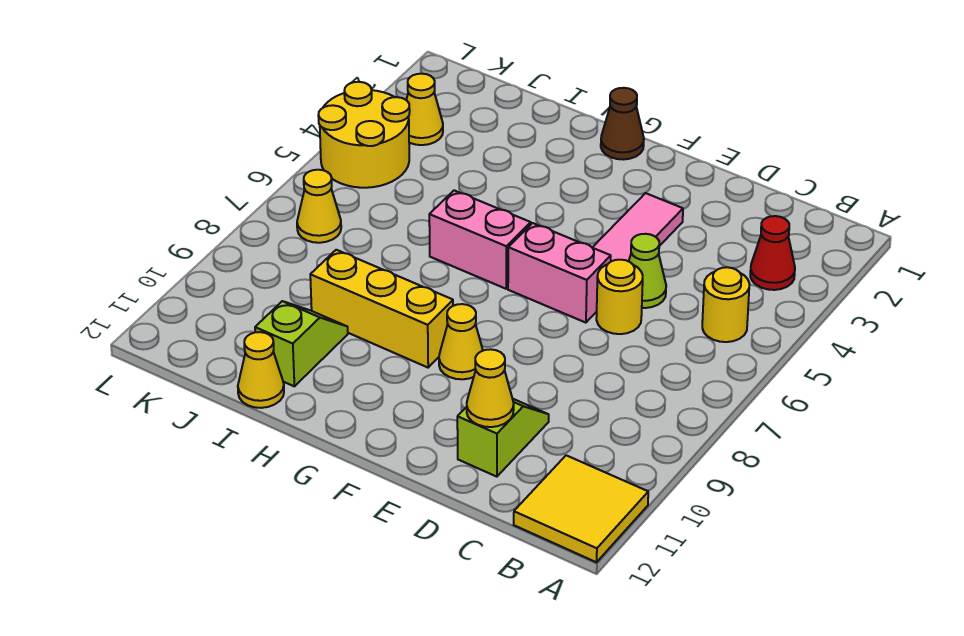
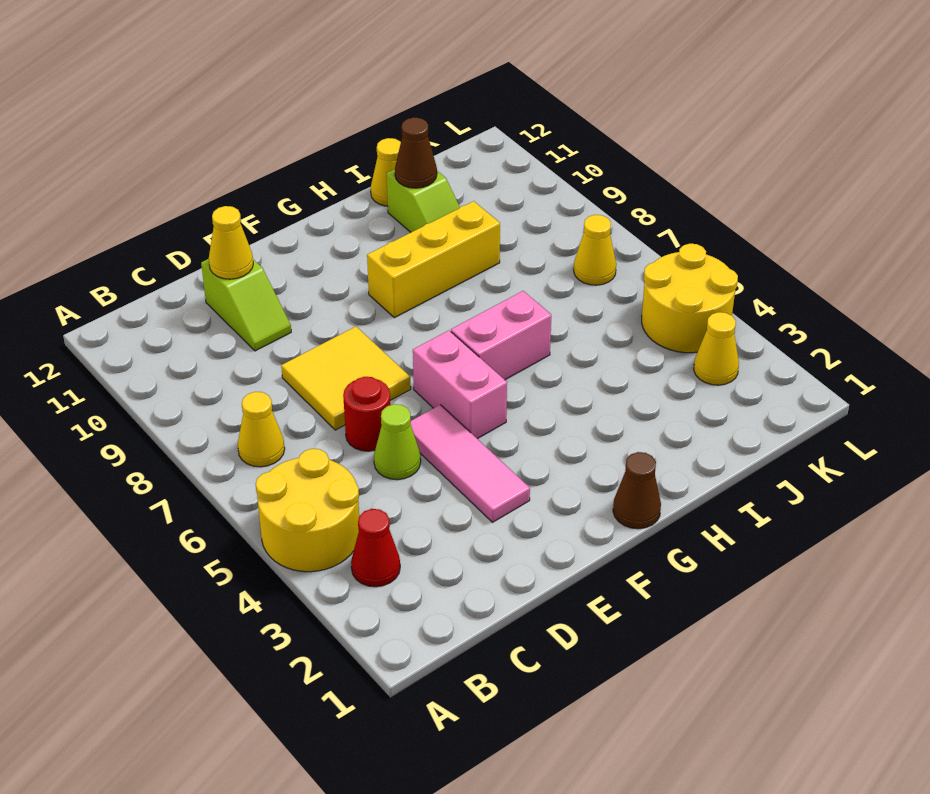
yellow 2x2 tile [514,455,648,562] -> yellow 2x2 tile moved to [281,327,411,430]
yellow 1x1 round brick [702,267,749,342] -> yellow 2x2 round brick [256,449,359,572]
yellow 1x1 round brick [596,260,643,334] -> red 1x1 round brick [343,377,391,451]
pink 1x2 brick [508,223,611,323] -> pink 1x2 brick turned to [413,330,507,439]
yellow 1x1 cone [439,304,483,379] -> yellow 1x1 cone moved to [238,392,285,467]
none -> brown 1x1 cone [395,118,437,188]

